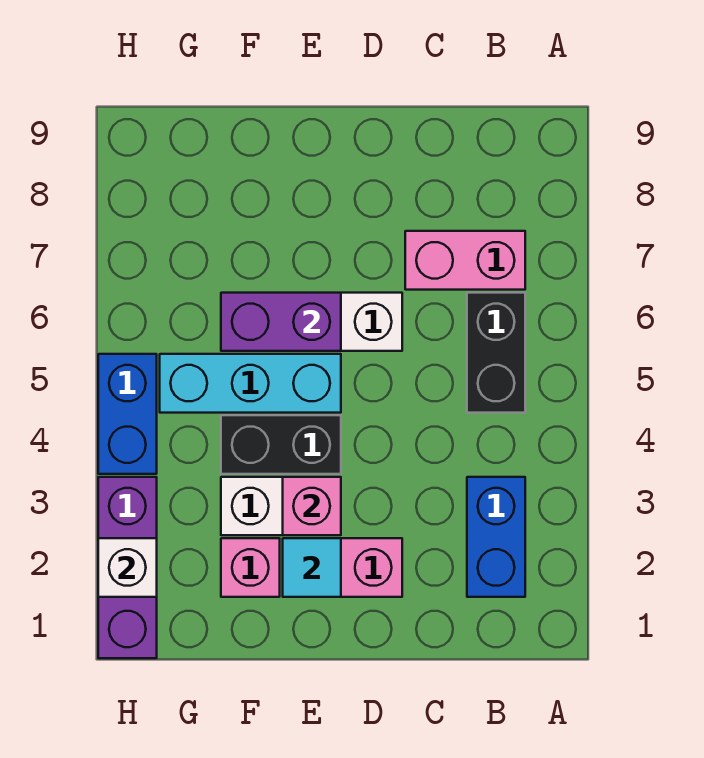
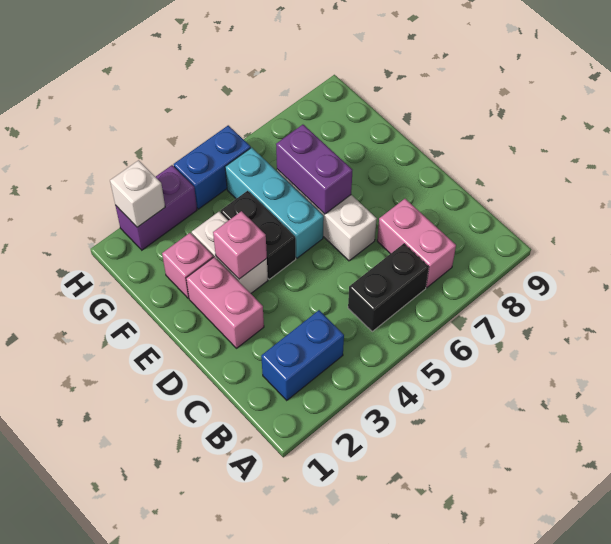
cyan 1x1 tile [283,538,341,597] -> none
purple 1x3 brick [98,477,157,658] -> purple 1x2 brick [115,165,197,250]

